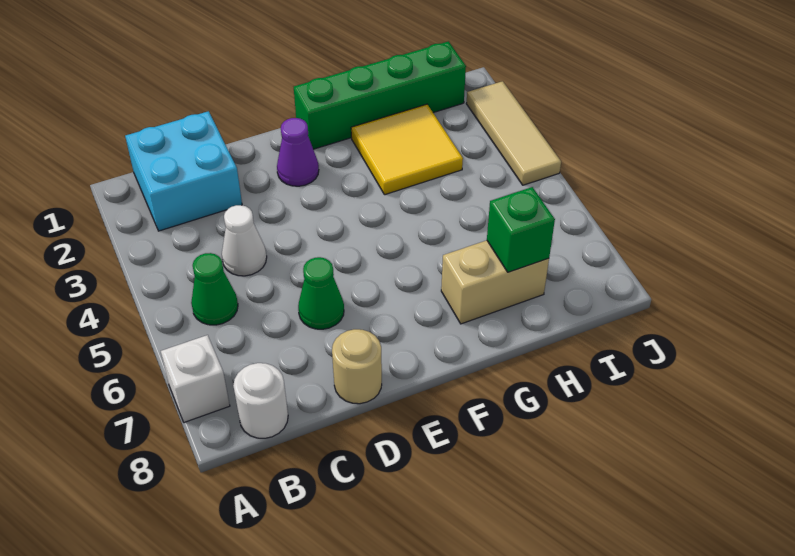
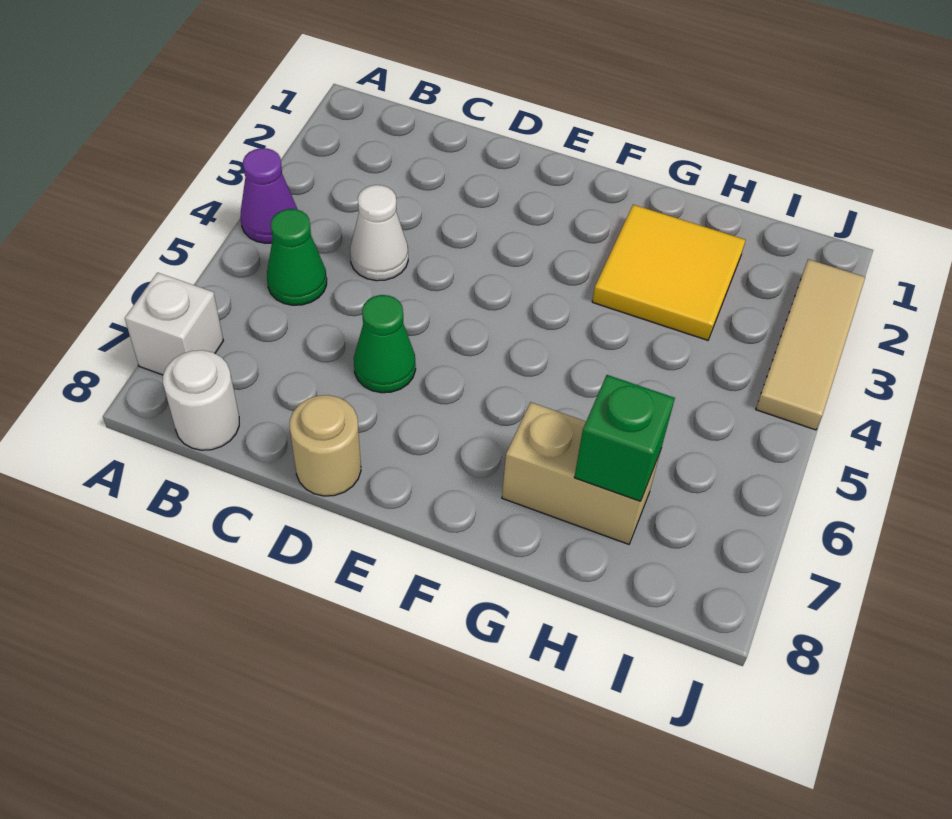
cyan 2x2 brick [125,111,242,231] -> none
purple 1x1 cone [277,118,319,186] -> purple 1x1 cone moved to [240,148,297,243]
green 1x4 brick [294,41,466,149] -> none

